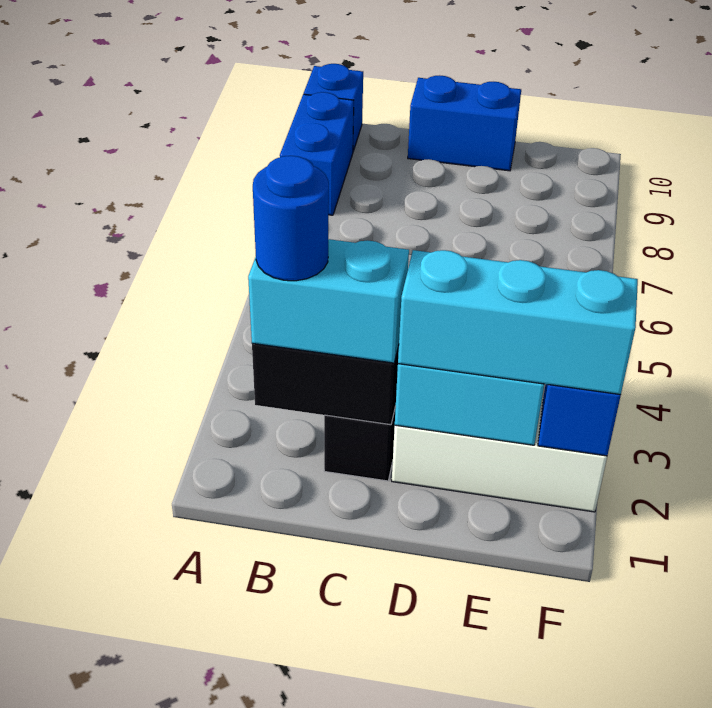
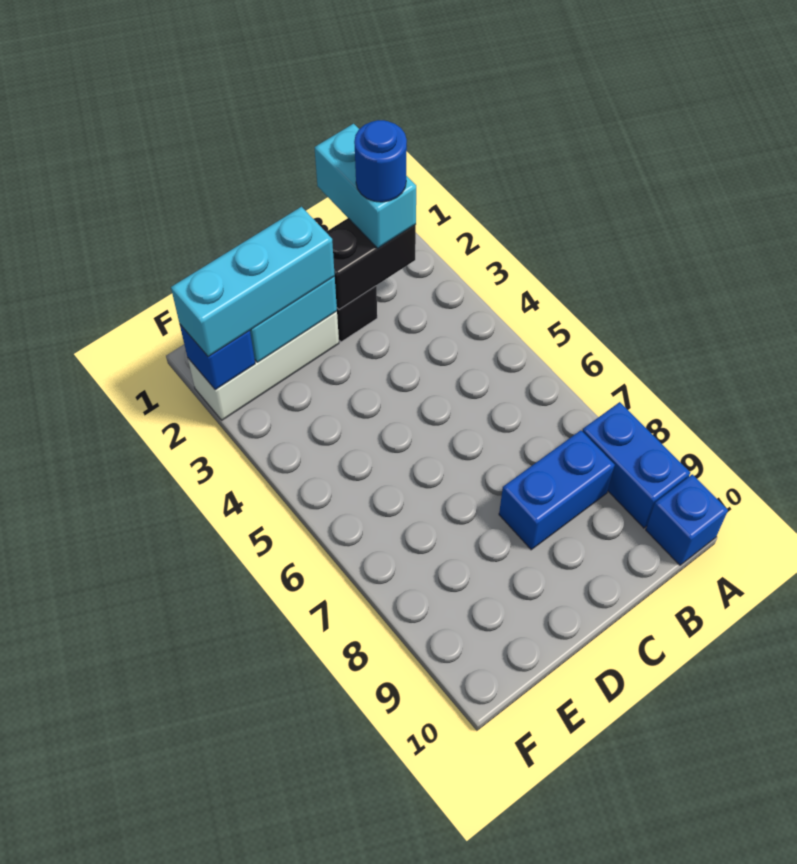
cyan 1x2 brick [248,239,409,363] -> cyan 1x2 brick turned to [314,124,416,248]
blue 1x2 brick [408,75,521,171] -> blue 1x2 brick moved to [499,430,615,550]

